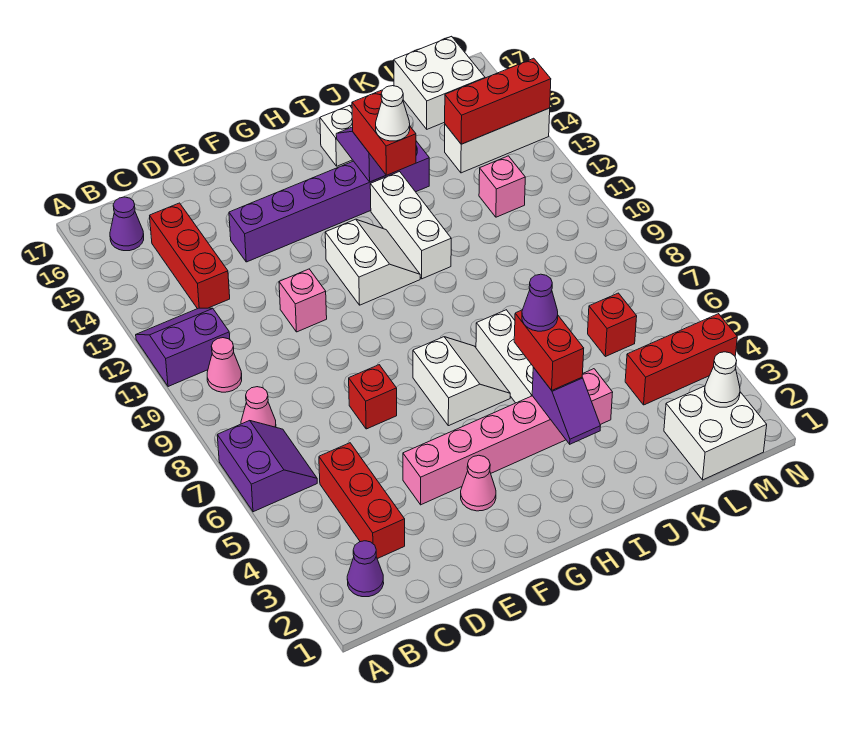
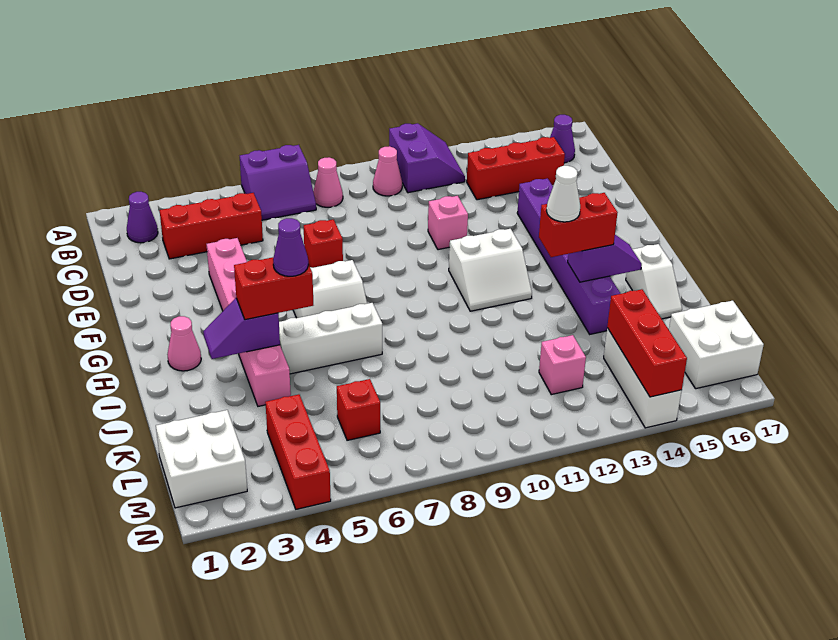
pink 1x1 cone [461,455,496,511] -> pink 1x1 cone moved to [167,316,201,371]
white 1x3 brick [370,172,451,279] -> none
white 1x1 cone [704,352,740,407] -> none

